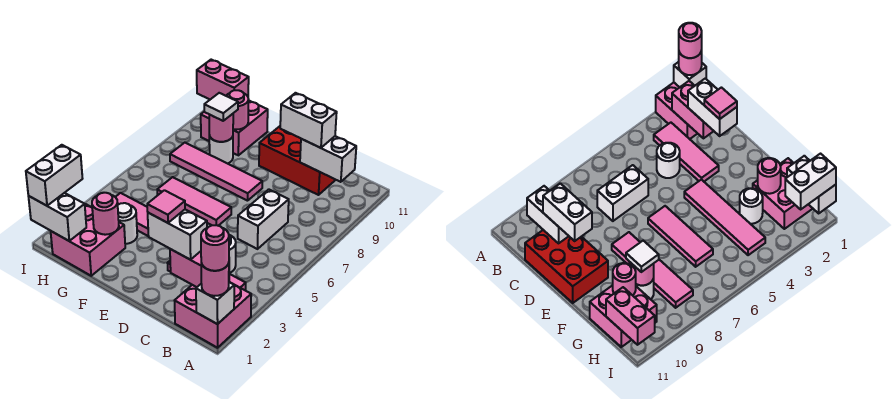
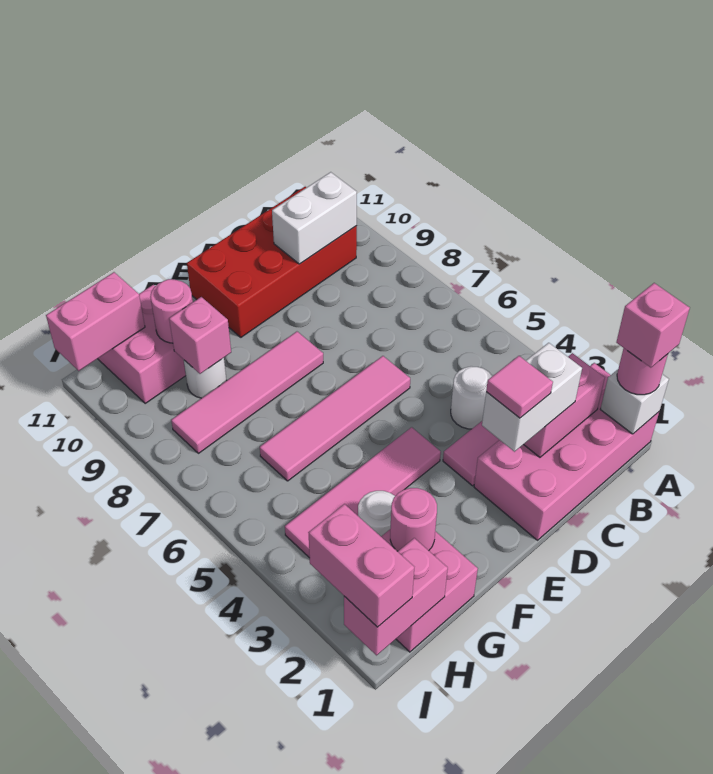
pink 2x2 brick [175,284,251,348] -> pink 2x4 brick [474,363,659,540]
pink 1x1 round brick [201,225,229,271] -> pink 1x1 brick [616,283,690,368]
white 1x2 brick [238,189,289,249] -> none
red 2x3 brick [259,126,335,195] -> red 2x4 brick [187,187,357,337]
white 1x2 brick [280,93,337,148] -> none
pink 1x3 tile [157,177,231,226] -> pink 1x4 tile [260,356,410,481]
pink 1x1 round brick [209,114,233,142] -> pink 1x1 brick [169,297,231,374]
white 1x1 tile [204,93,238,121] -> none
white 1x2 brick [28,193,86,241] -> pink 1x2 brick [344,538,448,655]
white 1x2 brick [26,145,83,206] -> pink 1x2 brick [308,504,414,627]

